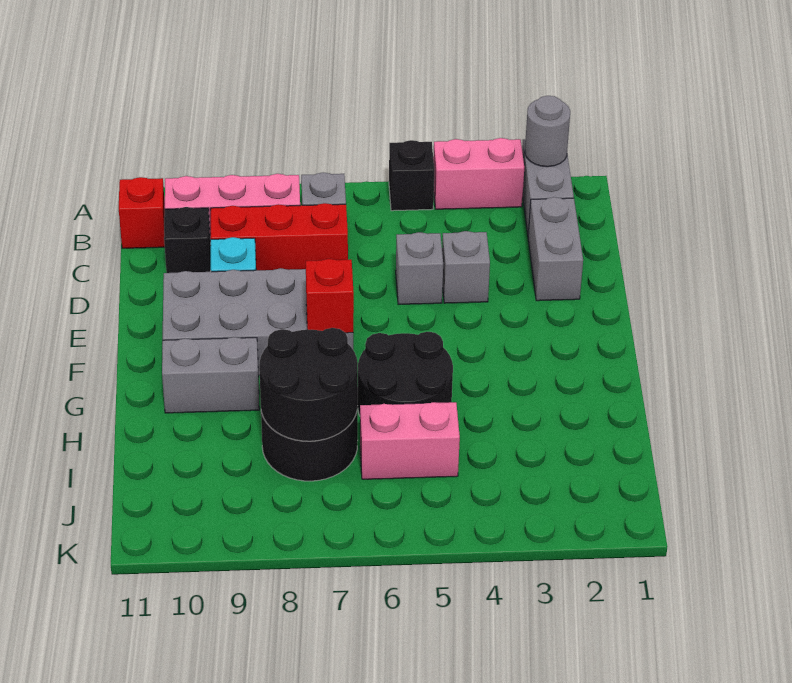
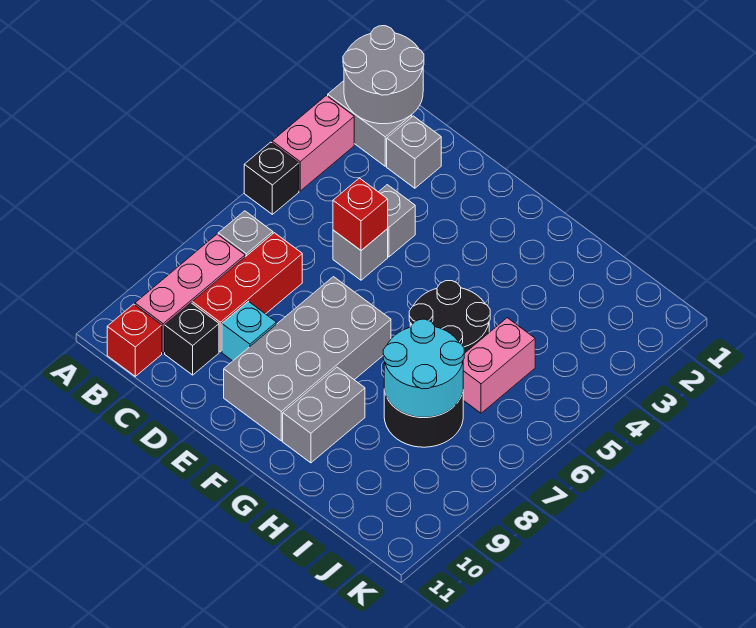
grey 1x1 round brick [525,96,570,167] -> grey 2x2 round brick [343,26,424,124]
grey 1x2 brick [528,197,583,301] -> grey 1x1 brick [387,116,441,188]
red 1x1 brick [306,259,354,333] -> red 1x1 brick moved to [333,178,388,250]
black 2x2 round brick [259,328,358,441] -> cyan 2x2 round brick [383,319,464,417]

